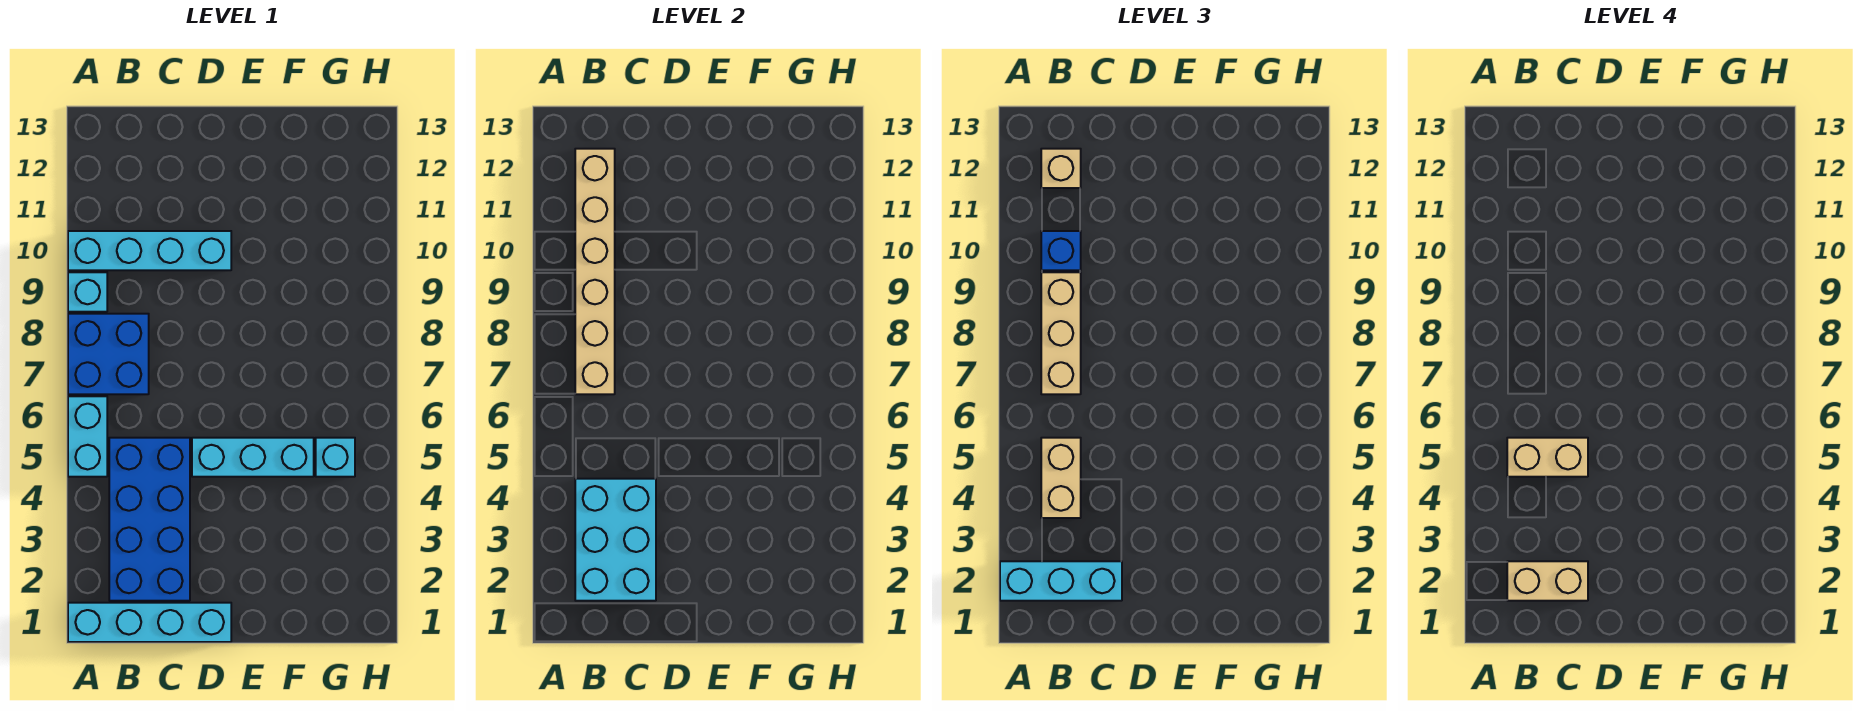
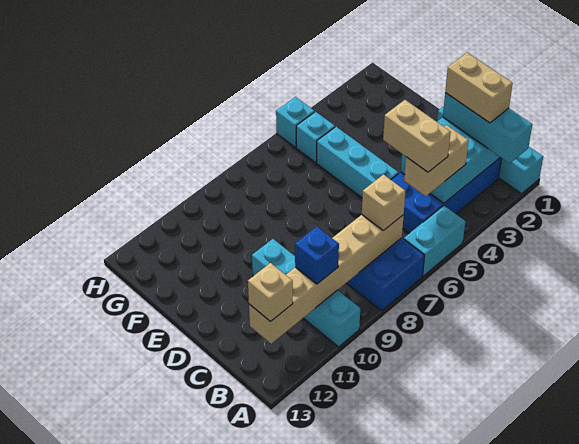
cyan 1x1 brick [68,272,107,312] -> cyan 1x1 brick moved to [276,97,315,147]
tan 1x3 brick [1041,272,1081,394] -> tan 1x1 brick [362,175,405,231]

